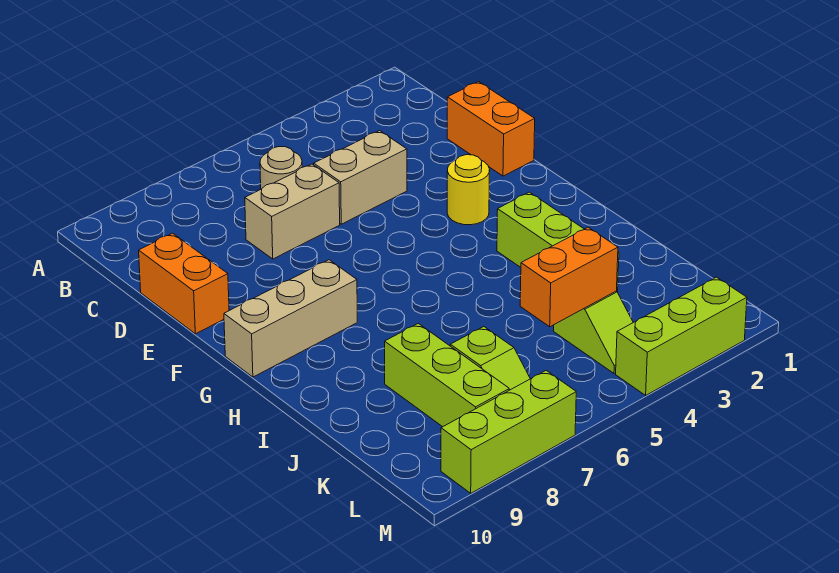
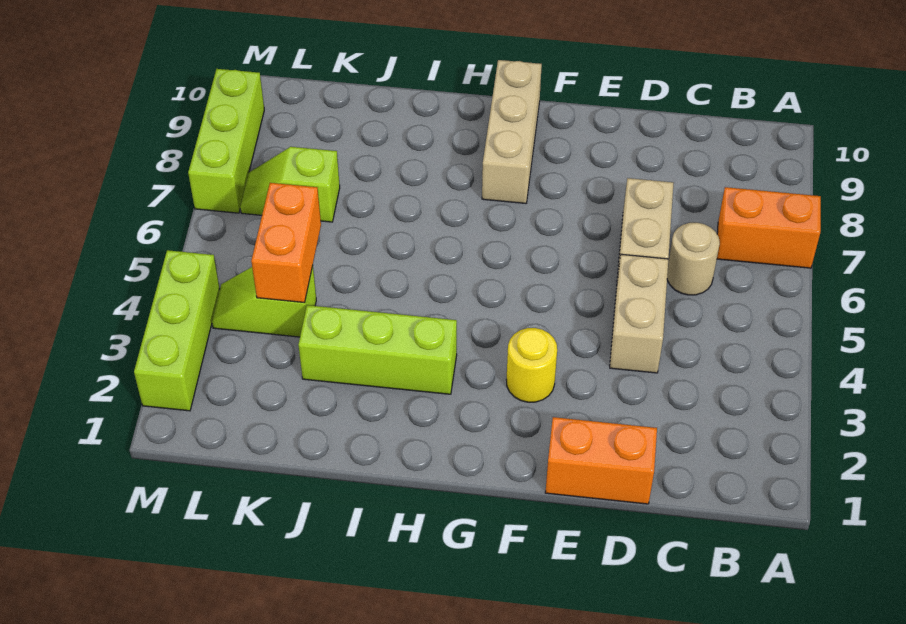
orange 1x2 brick [139,233,229,334] -> orange 1x2 brick moved to [717,187,821,268]
lime 1x3 brick [385,323,509,427] -> none

